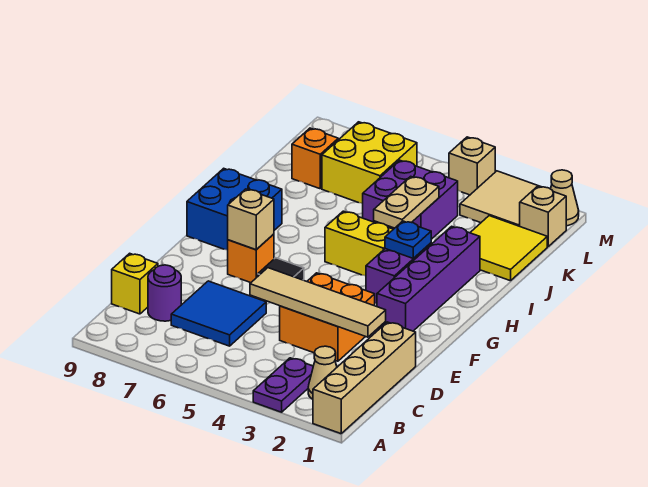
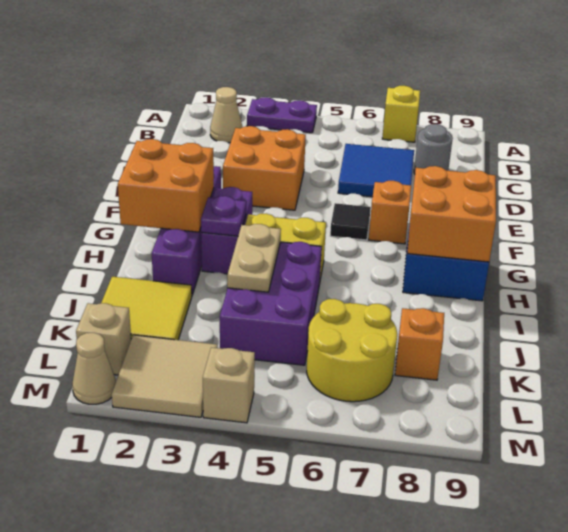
tan 1x4 brick [313,322,416,434] -> none
purple 1x2 plate [253,358,313,412] -> purple 1x2 plate turned to [247,97,317,133]
purple 1x1 round brick [148,265,181,321] -> grey 1x1 round brick [414,124,453,174]
yellow 1x1 brick [112,253,158,314] -> yellow 1x1 brick moved to [382,86,420,142]
tan 1x4 tile [250,268,386,337] -> none
tan 1x1 brick [228,189,274,250] -> none
none -> orange 2x2 brick [118,139,214,232]
none -> orange 2x2 brick [407,166,496,262]
blue 1x1 plate [385,221,431,258] -> purple 1x1 plate [201,196,246,236]
purple 2x2 brick [363,160,458,239] -> purple 2x3 brick [220,242,322,365]
yellow 2x2 brick [322,122,417,204] -> yellow 2x2 round brick [307,299,397,402]

